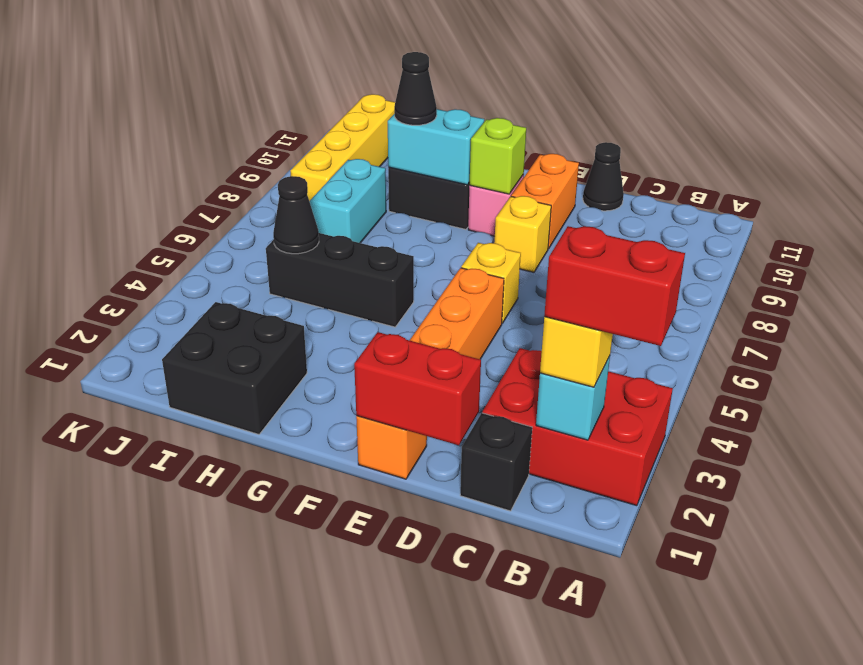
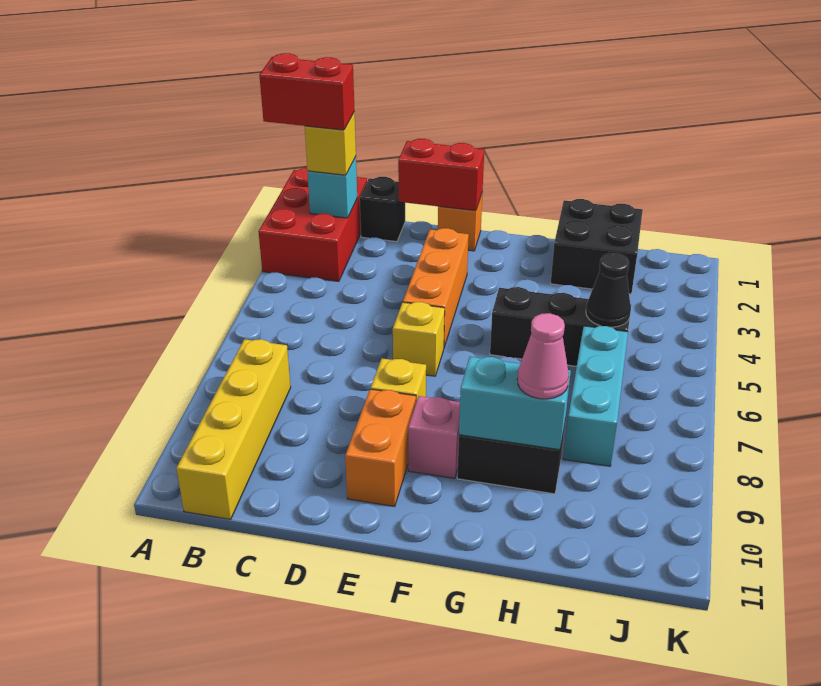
red 2x3 brick [482,348,673,506] -> red 2x3 brick turned to [258,168,367,281]
black 1x1 cone [583,142,624,211] -> none
lime 1x1 brick [469,118,526,194] -> none
black 1x1 cone [394,52,437,125] -> pink 1x1 cone [517,313,569,399]
cyan 1x2 brick [309,159,386,243] -> cyan 1x3 brick [564,326,628,466]
yellow 1x4 brick [290,94,395,201] -> yellow 1x4 brick moved to [176,339,291,519]

